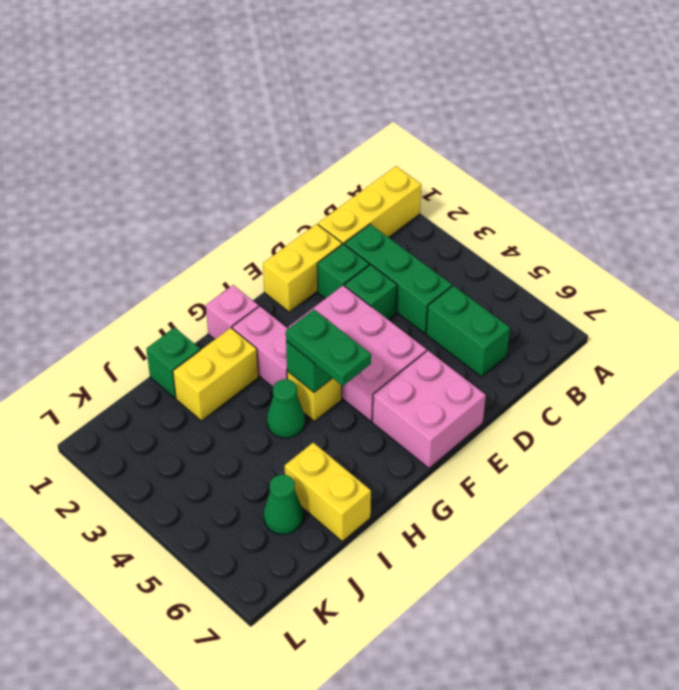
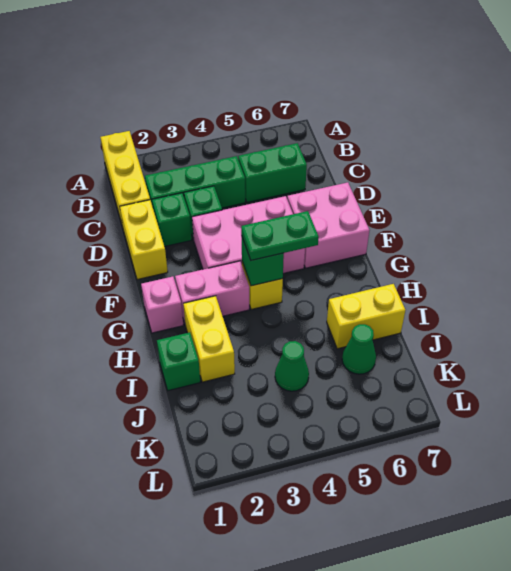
green 1x1 cone [267,379,305,438] -> green 1x1 cone moved to [275,341,309,391]

